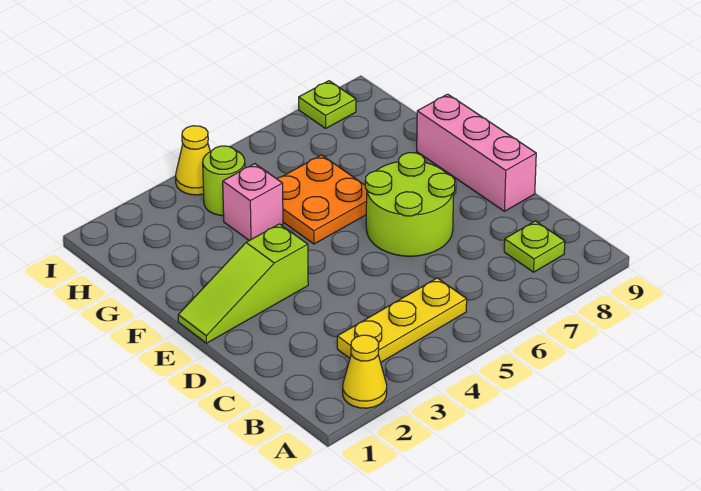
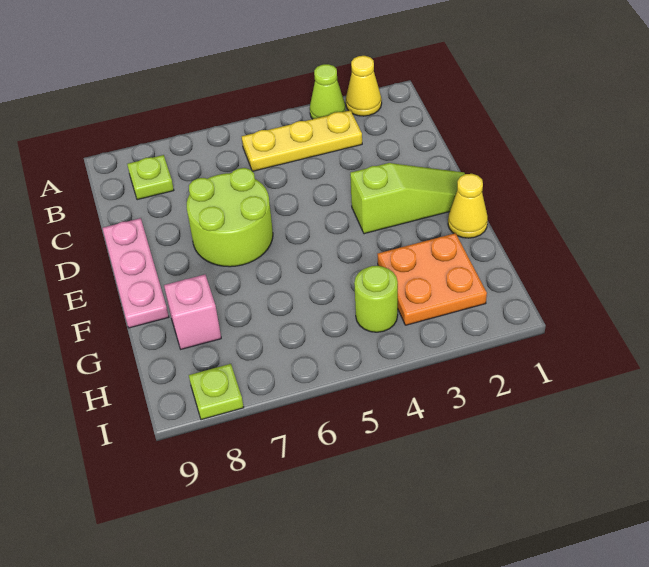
none -> lime 1x1 cone [310,64,346,119]
pink 1x3 brick [417,94,536,211] -> pink 1x3 plate [103,218,169,328]
orange 2x2 plate [277,155,367,244] -> orange 2x2 plate moved to [377,233,487,325]
pink 1x1 brick [223,164,283,241] -> pink 1x1 brick moved to [164,275,221,349]
yellow 1x1 cone [176,126,210,195] -> yellow 1x1 cone moved to [448,174,488,238]

